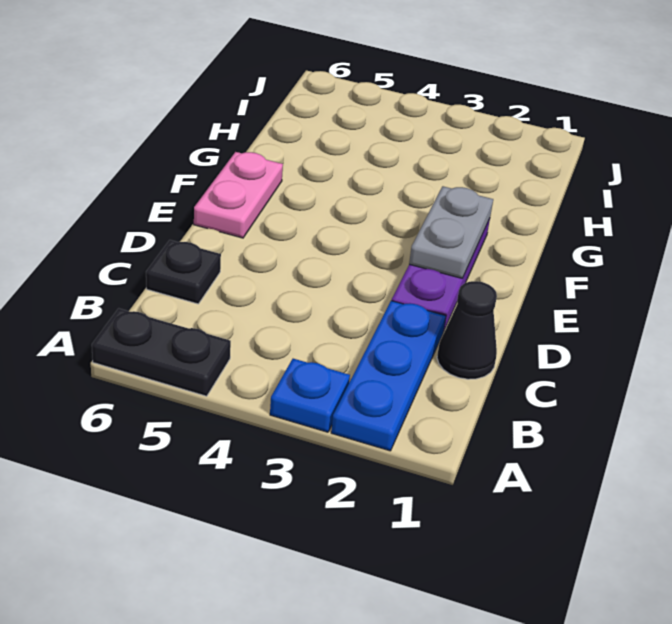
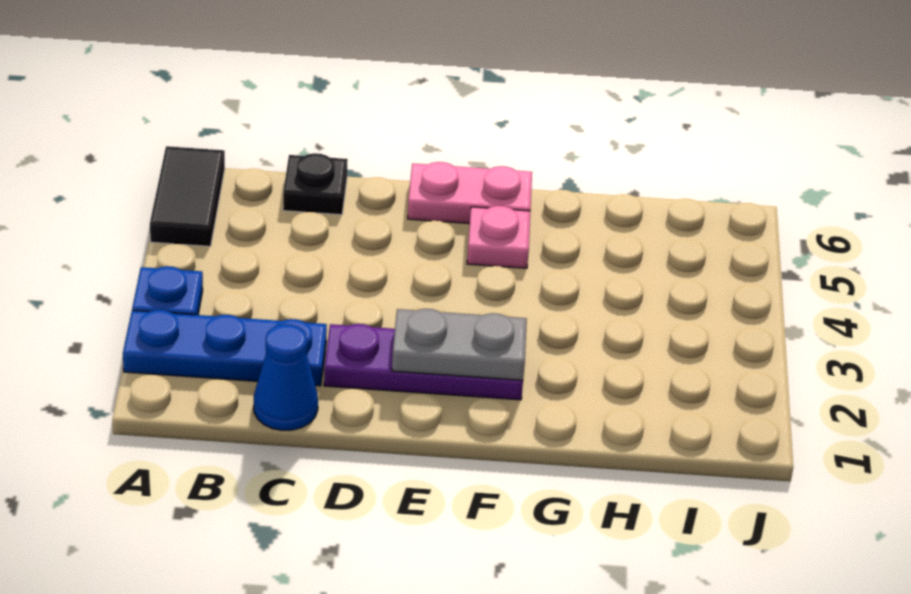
black 1x2 plate [92,308,231,396] -> black 1x2 tile [150,146,225,246]
black 1x1 cone [437,281,497,379] -> blue 1x1 cone [254,324,318,430]
none -> pink 1x1 plate [467,206,531,268]

